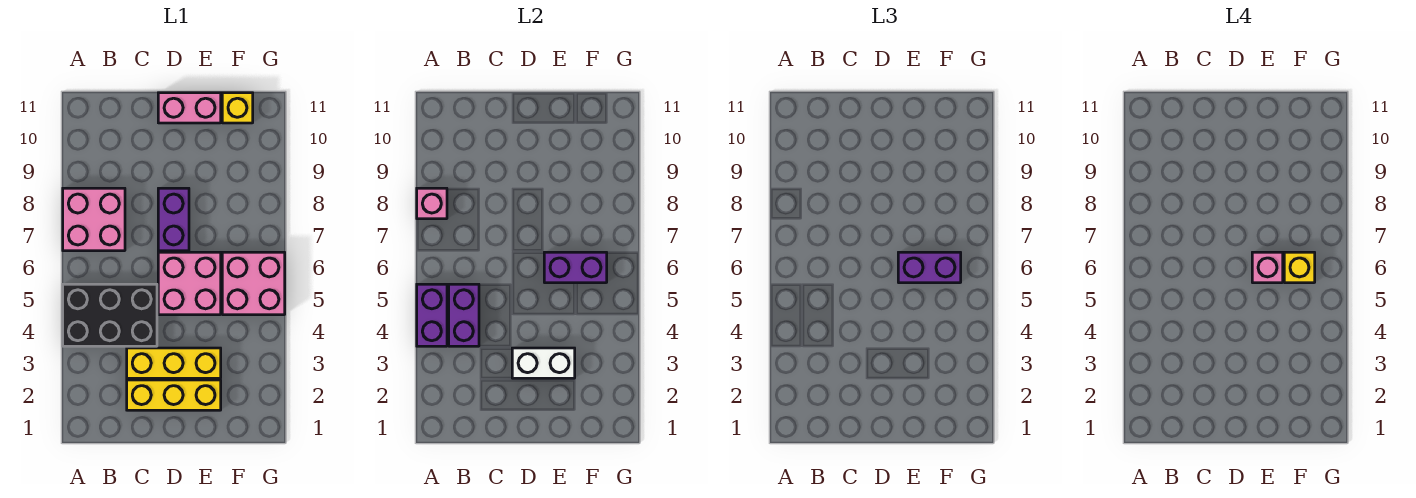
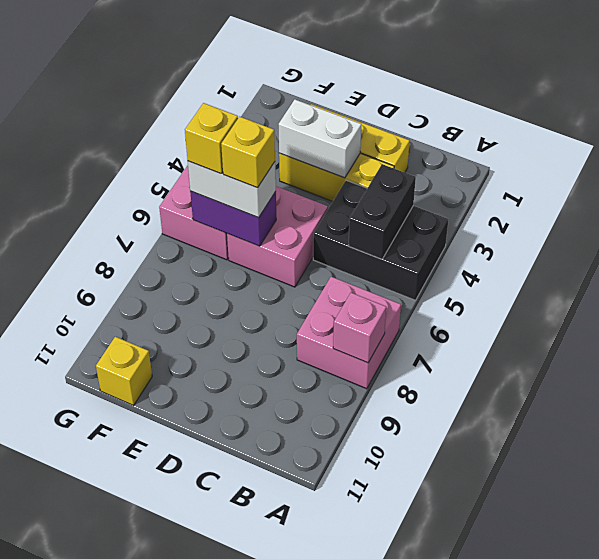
purple 1x2 brick [417,284,447,346] -> none
purple 1x2 brick [449,284,479,346] -> black 1x2 brick [349,164,416,259]
purple 1x2 brick [158,188,189,251] -> none
pink 1x2 brick [158,93,221,123] -> none
purple 1x2 brick [898,252,961,283] -> white 1x2 brick [188,161,276,218]
pink 1x1 brick [1252,252,1283,283] -> yellow 1x1 brick [221,117,275,188]

